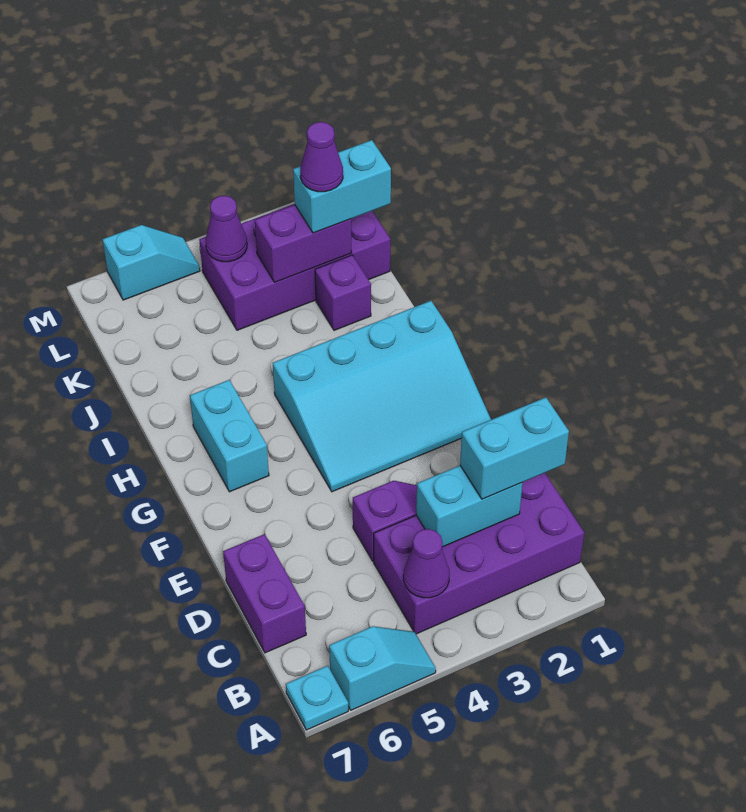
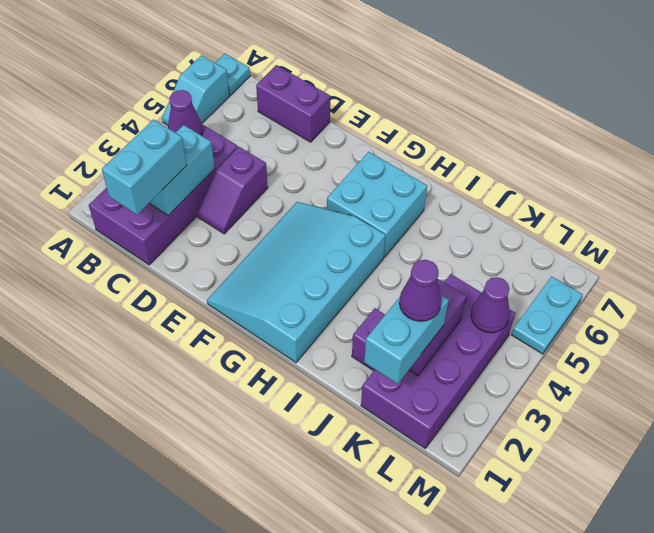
cyan 1x2 brick [190,380,269,492] -> cyan 2x2 brick [327,152,427,257]
cyan 1x2 slope [103,225,200,300] -> cyan 1x2 plate [512,276,583,354]

